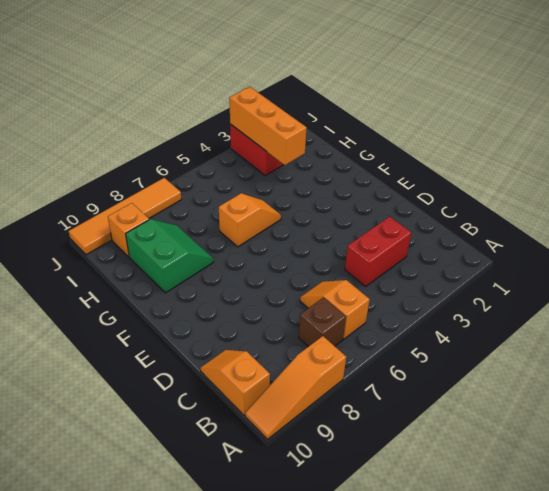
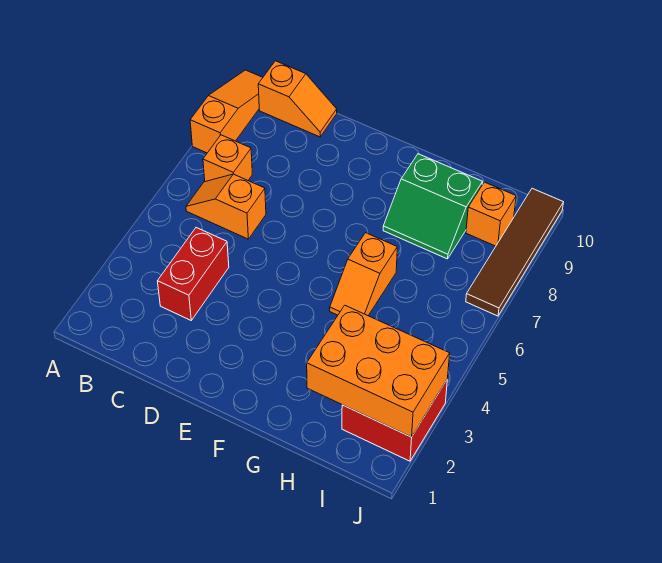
orange 1x2 slope [300,280,370,339] -> orange 1x2 slope turned to [186,174,266,239]
brown 1x1 brick [299,298,346,347] -> orange 1x1 brick [203,135,252,182]
orange 1x3 brick [229,87,307,165] -> orange 2x3 brick [307,305,450,437]
orange 1x4 tile [68,178,181,255] -> brown 1x4 tile [466,188,563,316]

